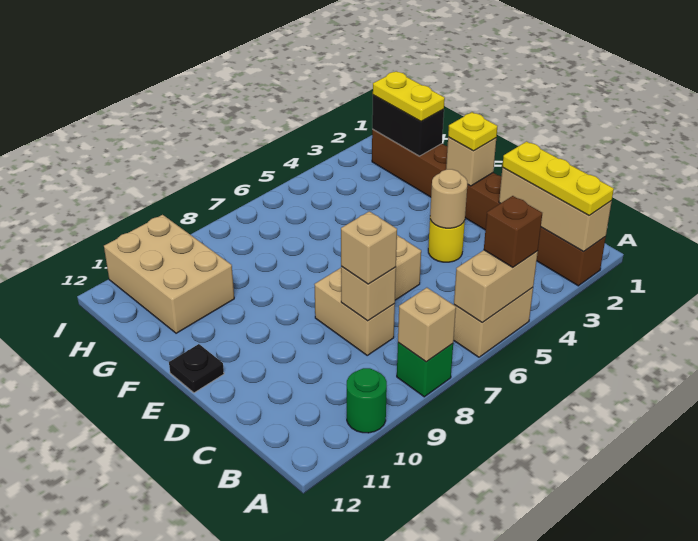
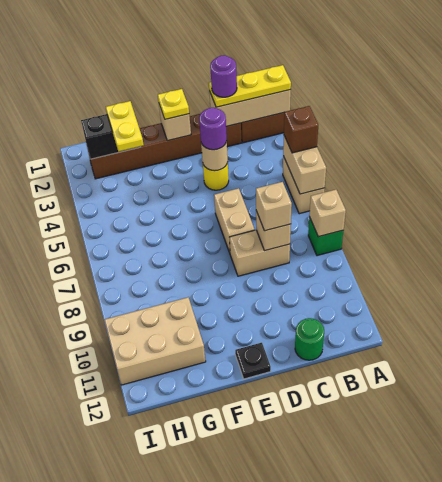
green 1x1 round brick [347,368,387,433] -> green 1x1 round brick moved to [295,318,324,360]
none -> purple 1x1 round brick [210,55,237,97]
none -> purple 1x1 round brick [199,108,227,150]
yellow 1x2 plate [373,71,445,121] -> yellow 1x2 plate turned to [106,101,144,151]

